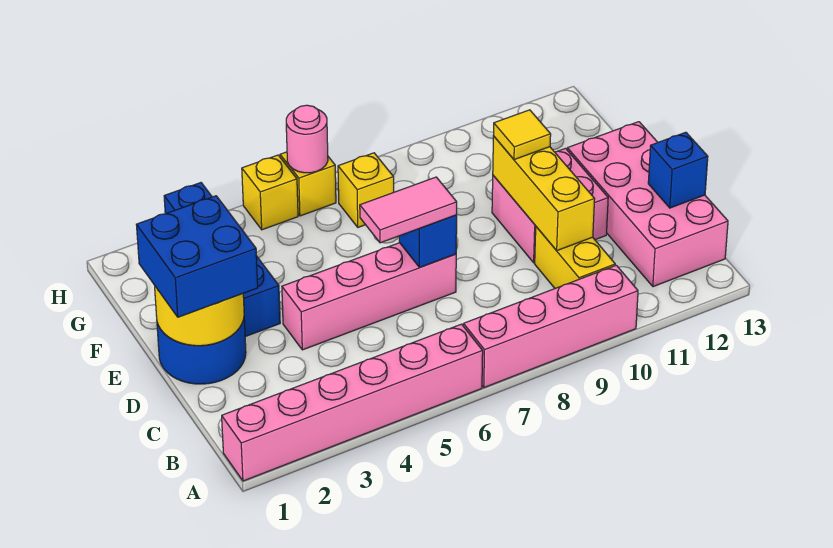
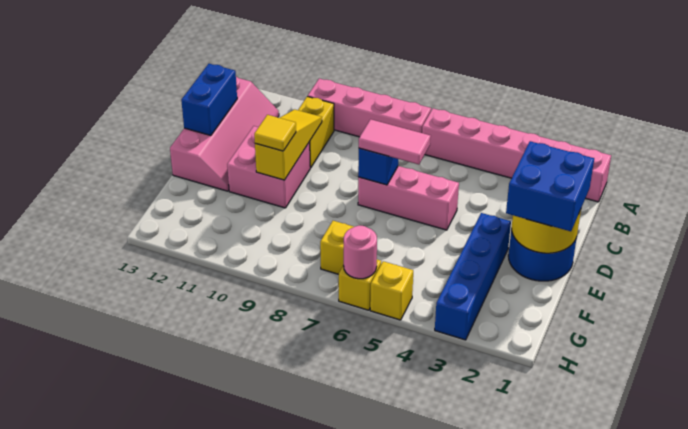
pink 2x4 brick [567,122,728,287] -> pink 2x4 slope [170,77,279,191]
yellow 1x3 brick [493,136,595,251] -> yellow 1x3 slope [255,109,322,180]
blue 1x1 brick [648,132,708,208] -> blue 1x2 brick [181,64,237,136]
pink 1x4 brick [282,243,456,350] -> pink 1x3 brick [358,166,459,230]

